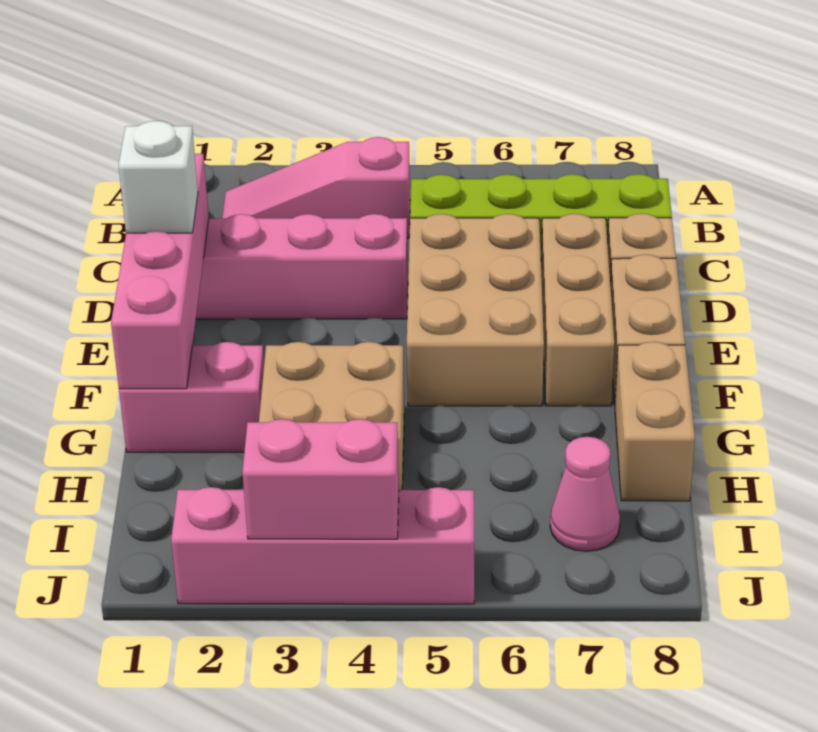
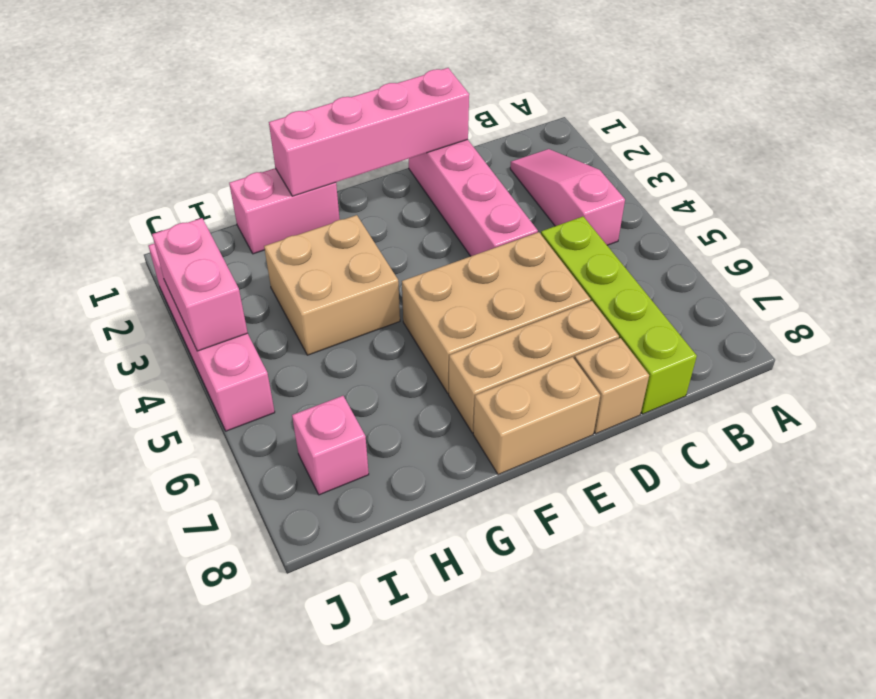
white 1x1 brick [118,121,198,233] -> none
pink 1x2 brick [119,342,264,452] -> pink 1x2 brick turned to [229,168,340,254]
tan 1x2 brick [615,342,695,501] -> none
pink 1x1 cone [550,437,620,551] -> pink 1x1 brick [292,396,369,495]

